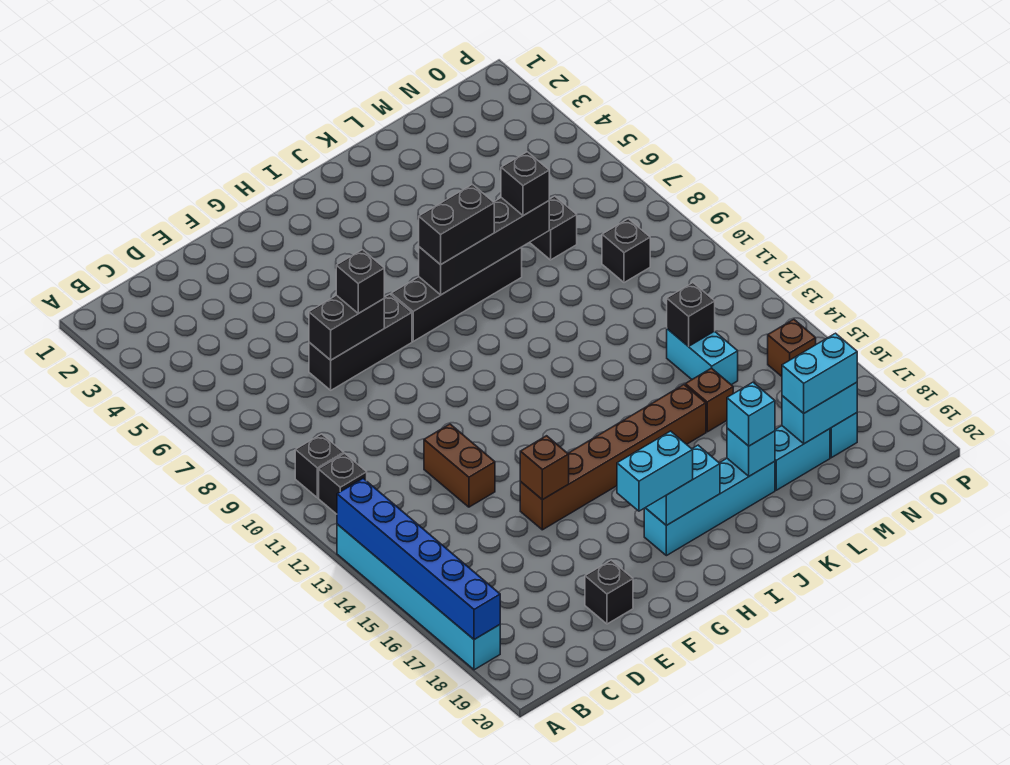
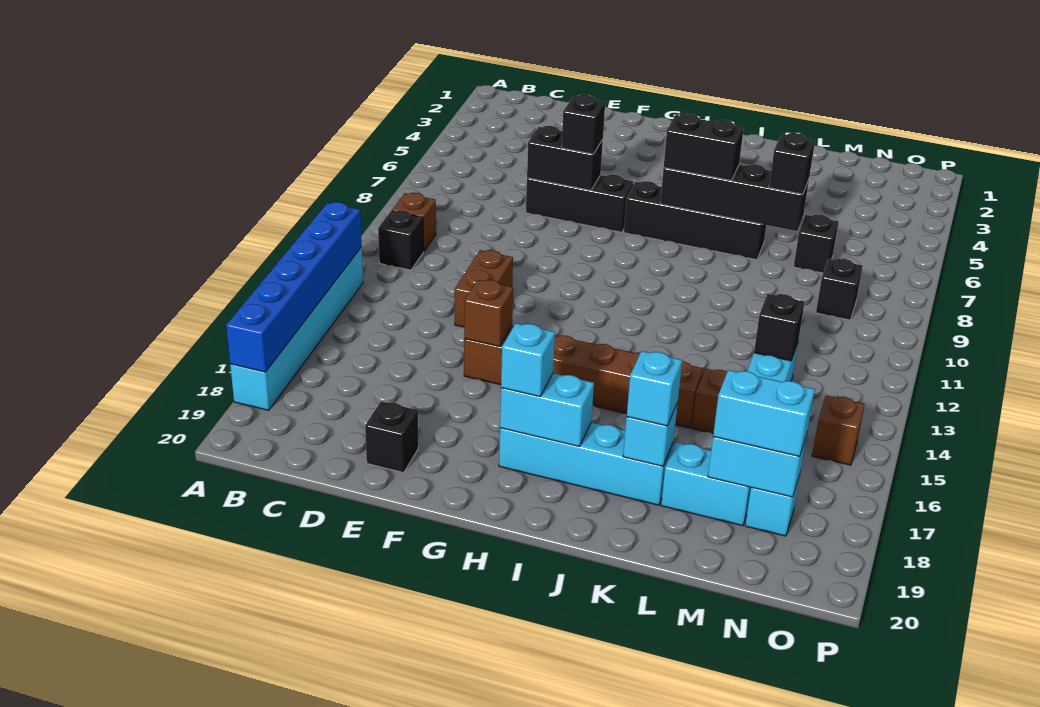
black 1x1 brick [295,434,344,498] -> brown 1x1 brick [392,193,436,252]
cyan 1x2 brick [617,431,693,511] -> cyan 1x1 brick [501,323,555,397]

